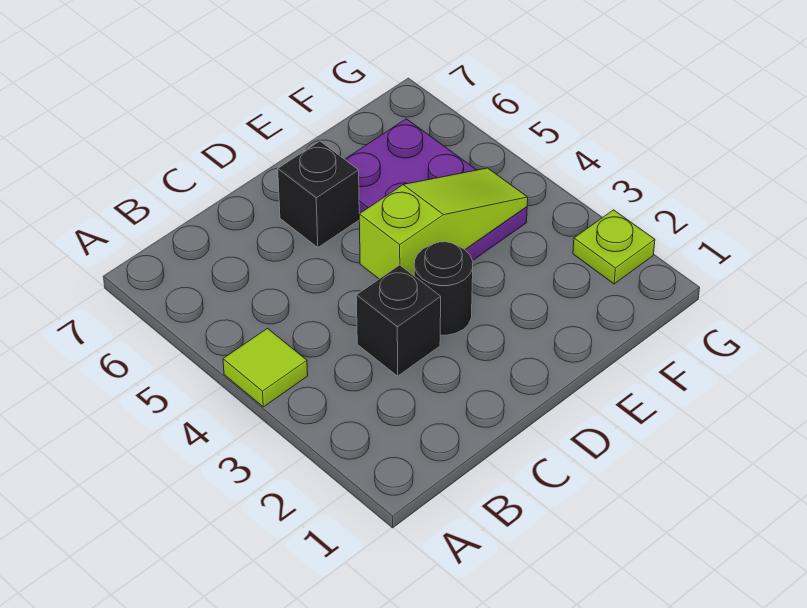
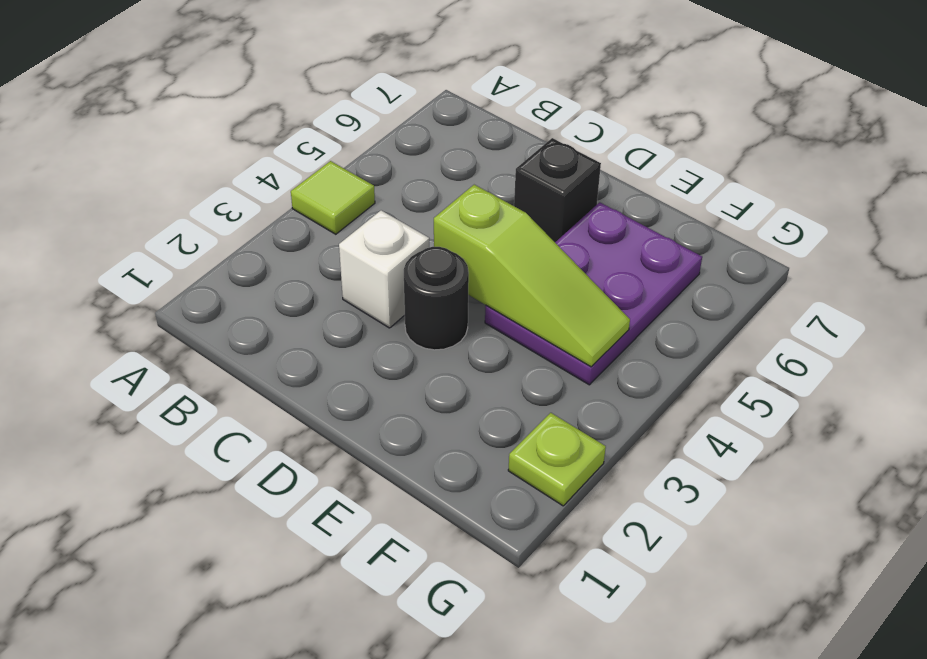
black 1x1 brick [356,265,441,376] -> white 1x1 brick [339,210,429,328]

